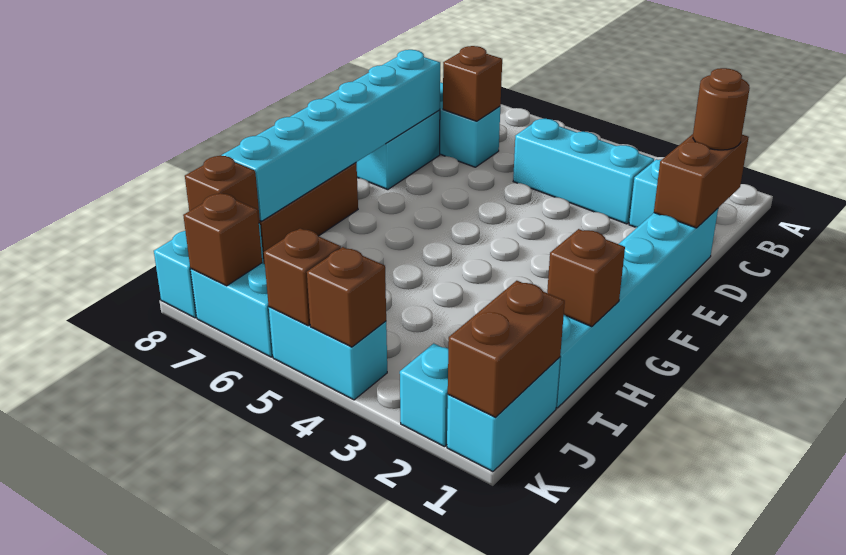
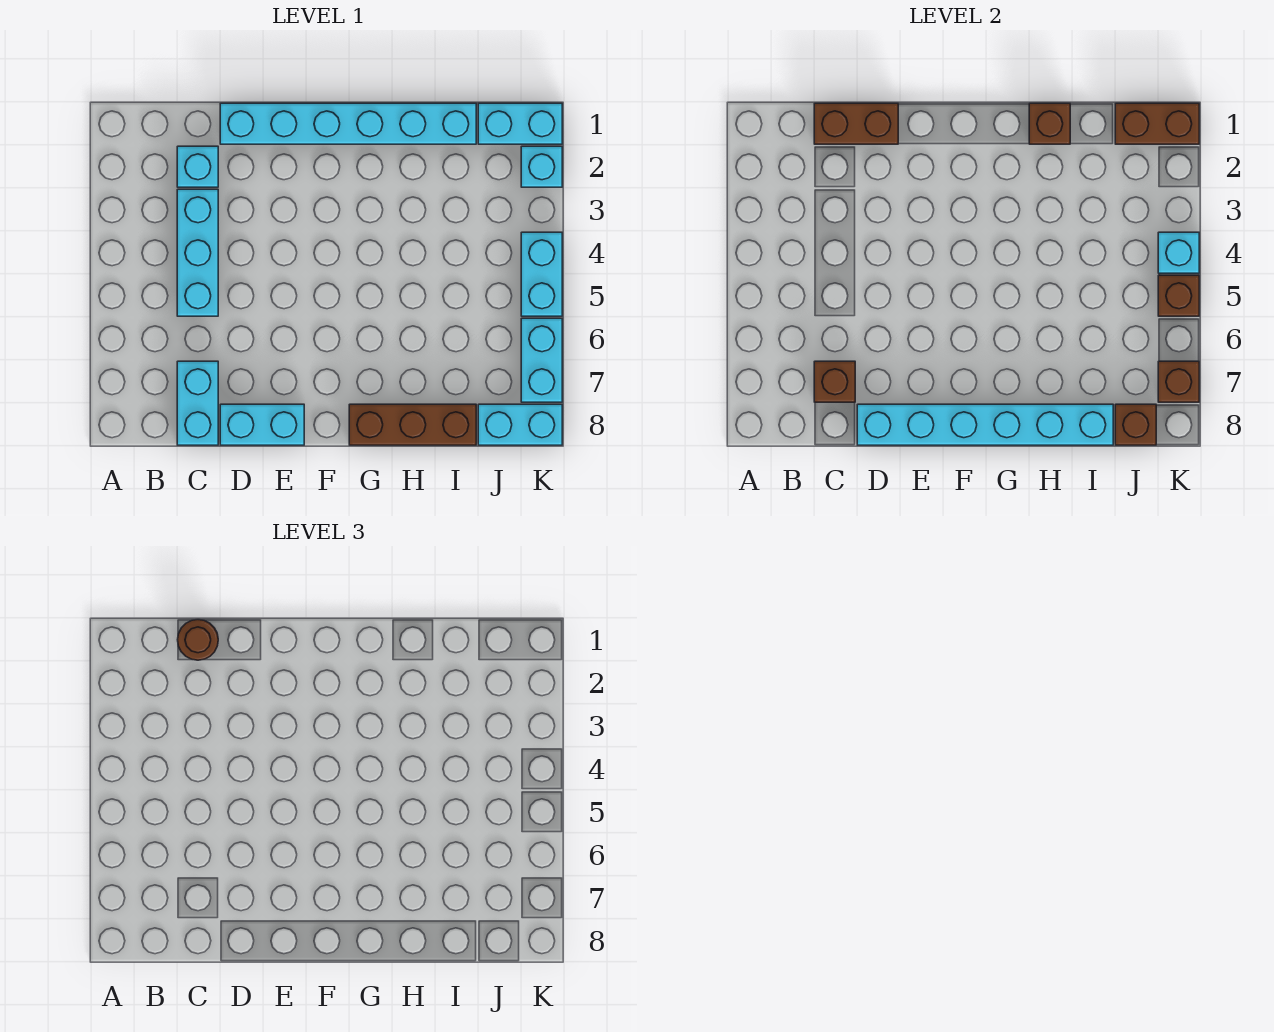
brown 1x1 brick [307,247,386,347] -> cyan 1x1 brick [1158,232,1199,273]

